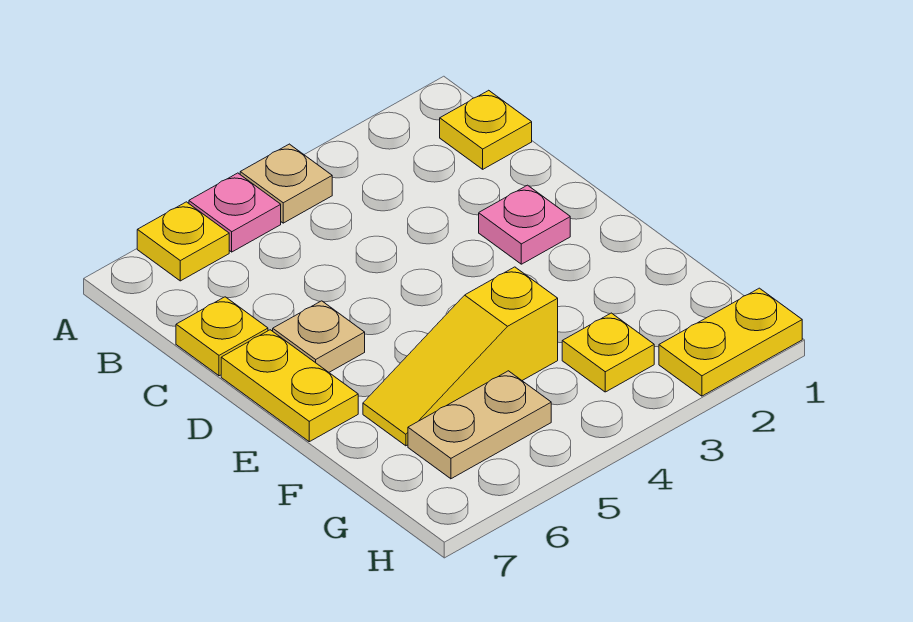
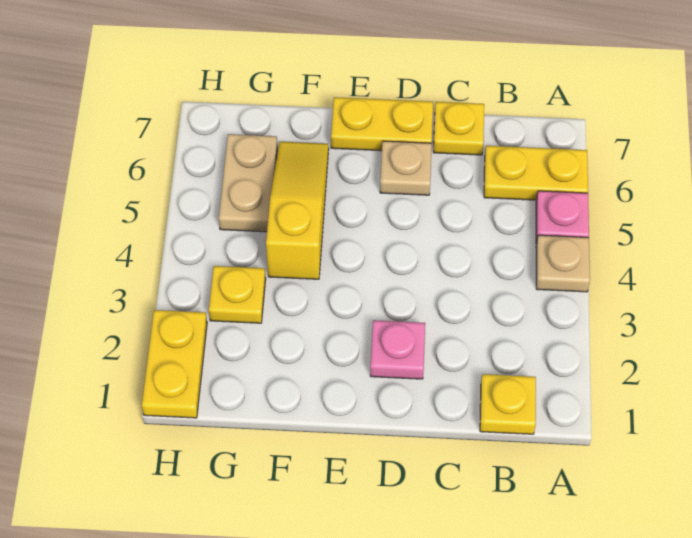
yellow 1x1 plate [137,202,229,281] -> yellow 1x2 plate [484,146,588,200]

